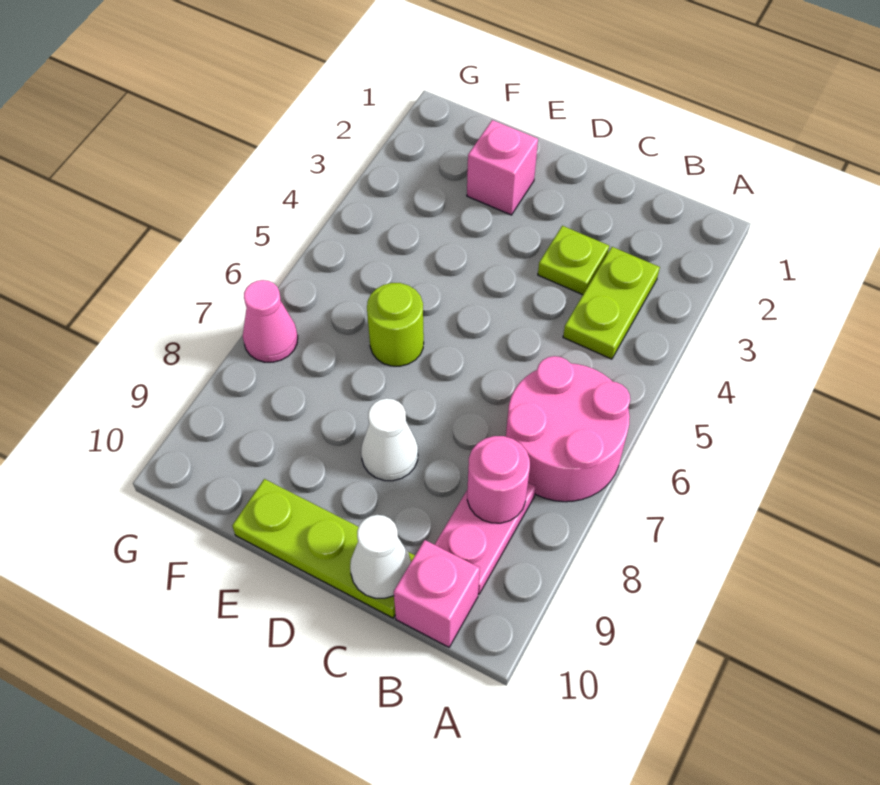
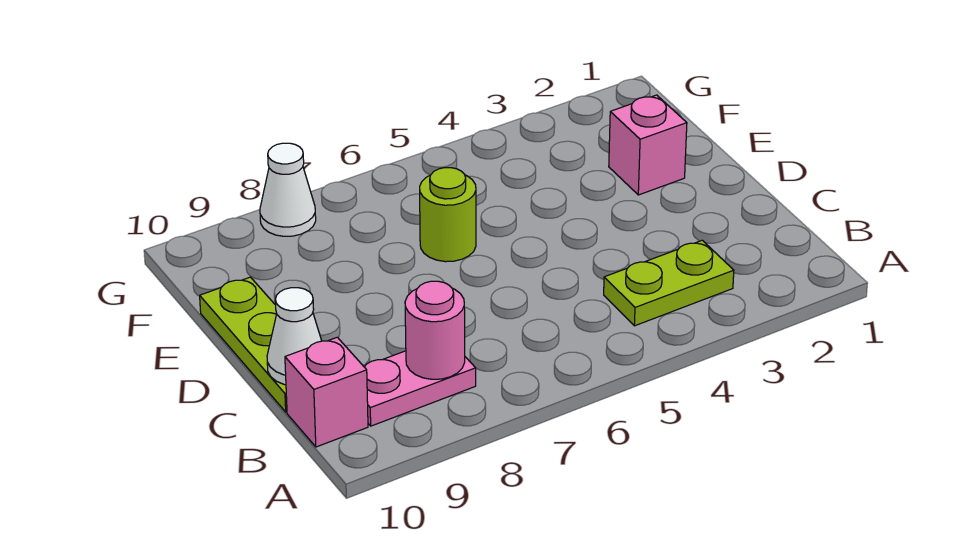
pink 2x2 round brick [506,356,630,502] -> none
lime 1x1 plate [538,226,609,295] -> none
white 1x1 cone [361,398,418,481] -> white 1x1 cone moved to [260,143,316,236]
pink 1x1 cone [243,280,298,362] -> none

